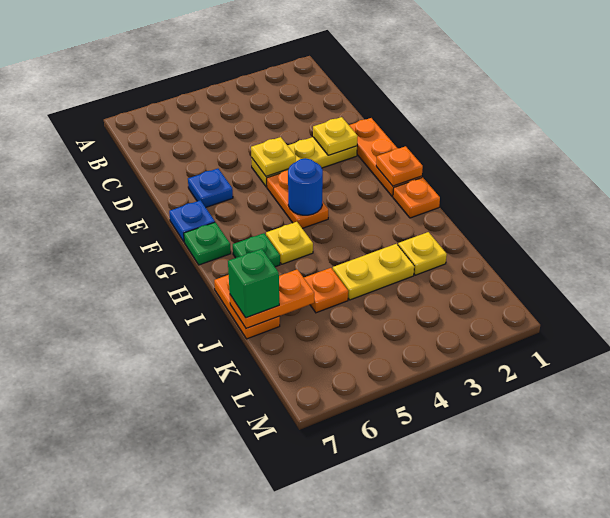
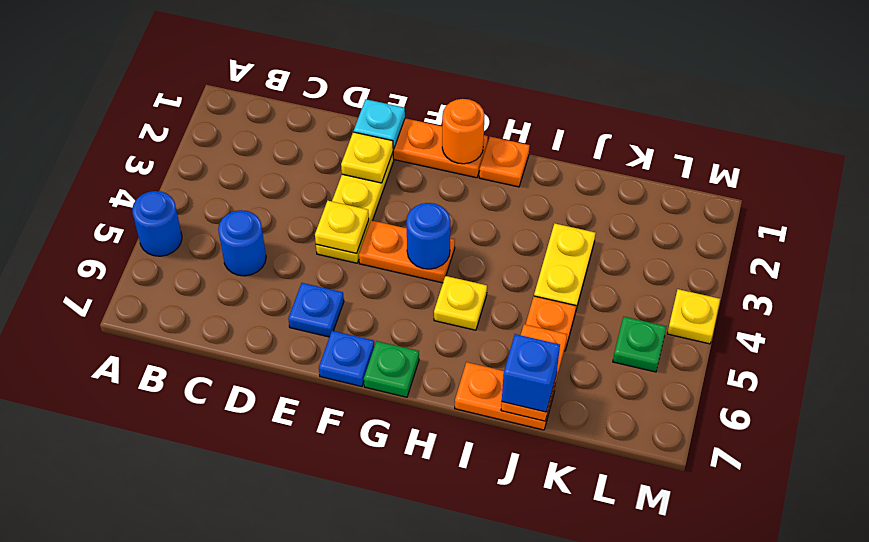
none -> blue 1x1 round brick [132,191,182,256]
none -> blue 1x1 round brick [218,210,266,276]
none -> cyan 1x1 plate [354,99,405,149]
orange 1x1 plate [376,146,423,186] -> orange 1x1 round brick [442,99,485,164]
green 1x1 plate [233,233,280,267] -> green 1x1 plate moved to [613,317,666,372]
yellow 1x1 plate [398,232,447,275] -> yellow 1x1 plate moved to [667,289,720,344]
green 1x1 brick [228,249,279,318] -> blue 1x1 brick [502,334,560,412]

